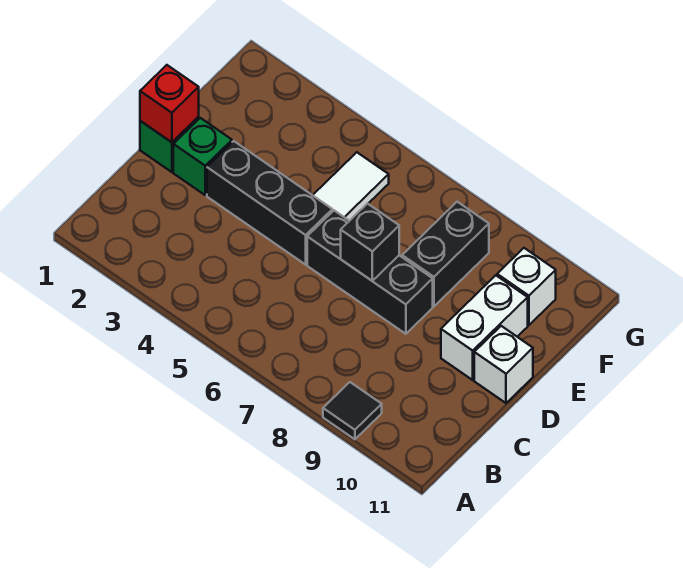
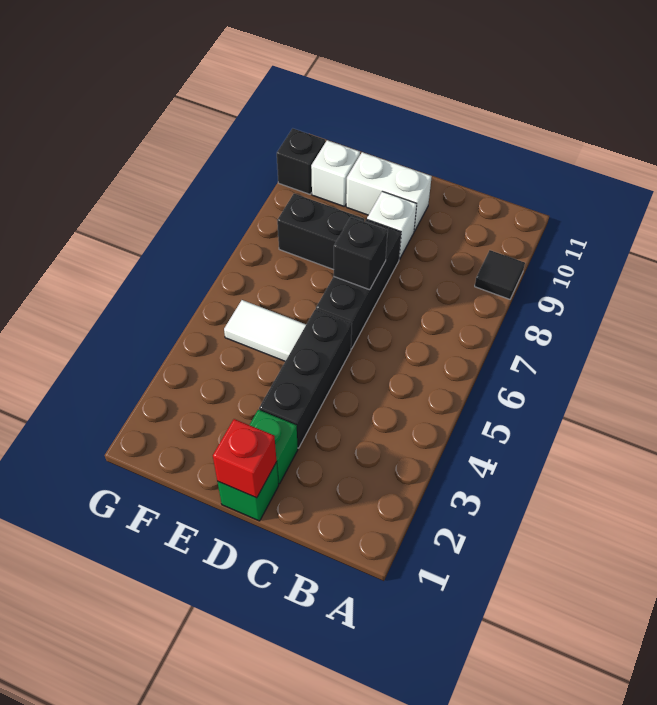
white 1x1 brick [474,326,533,403] -> white 1x1 brick moved to [367,191,417,259]
none -> black 1x1 brick [277,128,325,194]

